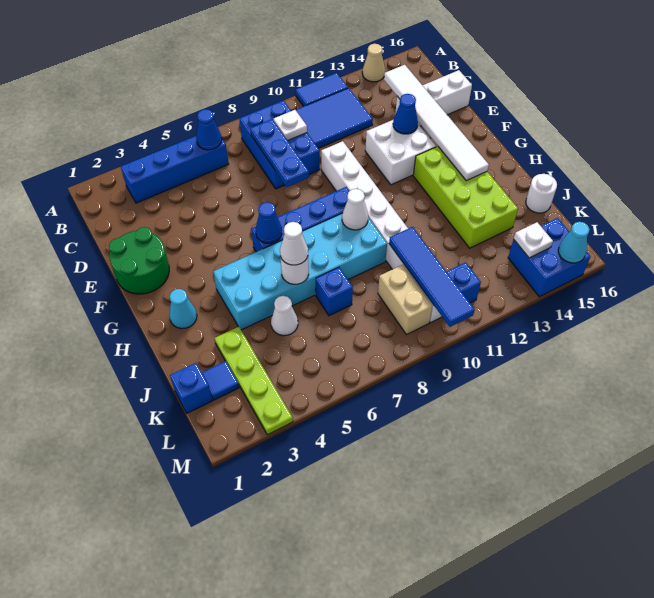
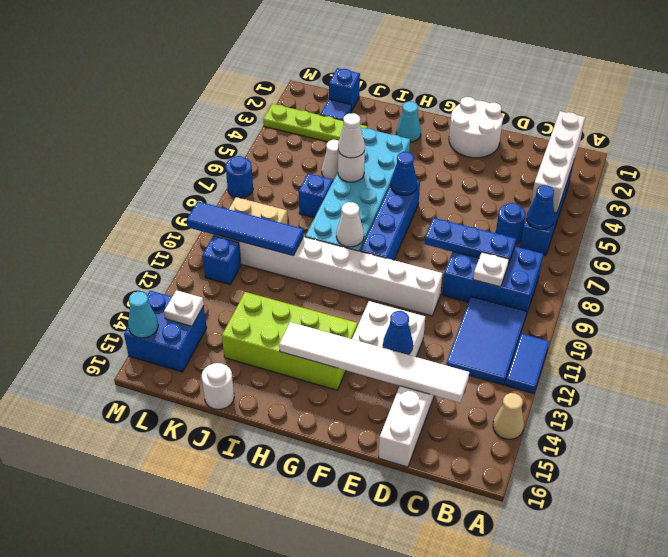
none -> white 1x4 brick [531,111,585,213]
none -> blue 1x1 round brick [496,203,526,245]
green 2x2 round brick [109,227,169,294] -> white 2x2 round brick [449,97,503,158]
none -> blue 1x1 round brick [226,156,253,198]

